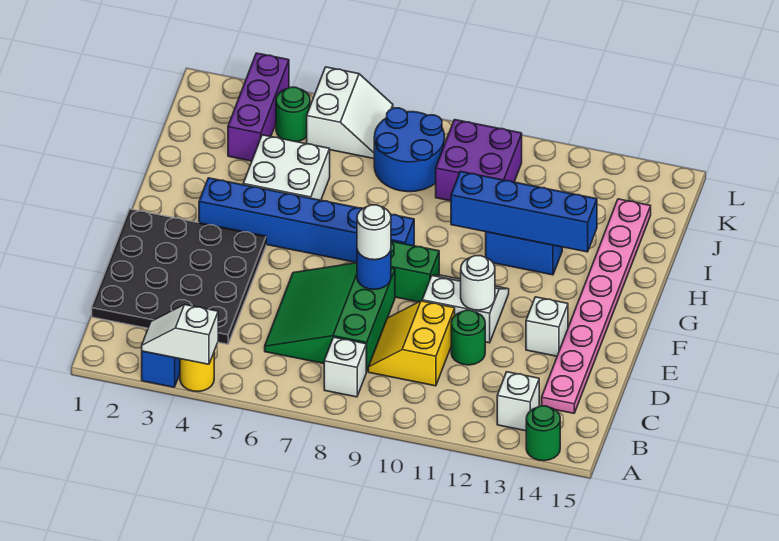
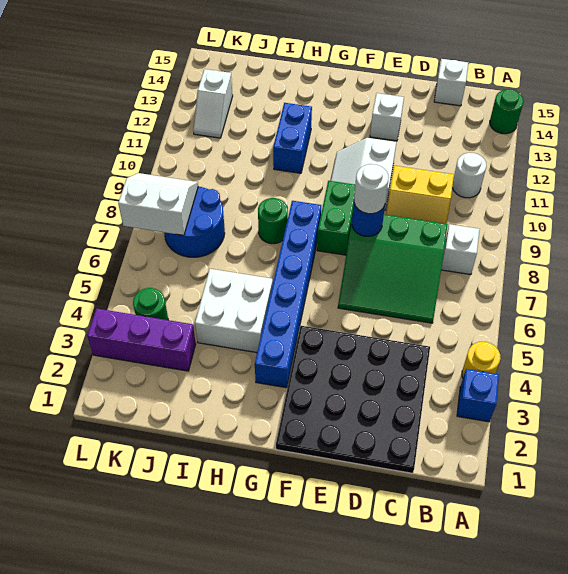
white 1x2 slope [142,305,218,364] -> white 1x2 slope moved to [193,69,233,138]
white 1x1 brick [497,372,539,431] -> white 1x1 brick moved to [434,59,468,106]
pink 1x8 plate [542,199,651,413] -> none
green 1x1 round brick [451,310,485,365] -> green 1x1 round brick moved to [258,198,288,244]
white 1x1 round brick [461,256,495,310] -> white 1x1 round brick moved to [452,153,486,198]
blue 1x4 brick [451,171,597,252] -> none
purple 2x2 brick [436,120,522,201] -> none
white 2x2 slope [307,67,393,159] -> white 2x2 slope moved to [118,173,198,235]

